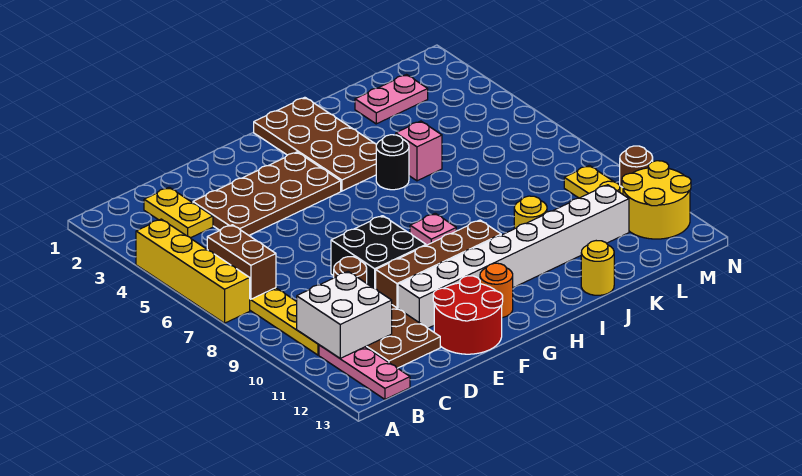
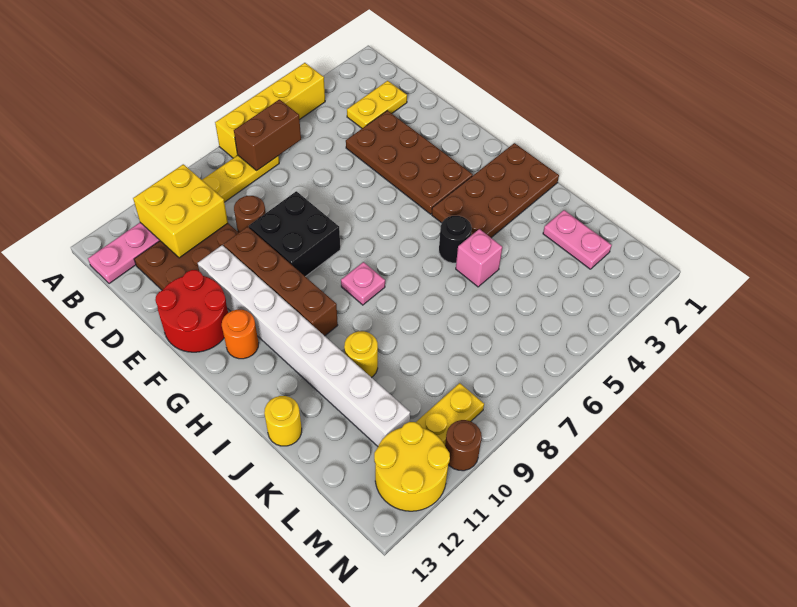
white 2x2 brick [297,272,392,358] -> yellow 2x2 brick [133,164,228,258]

